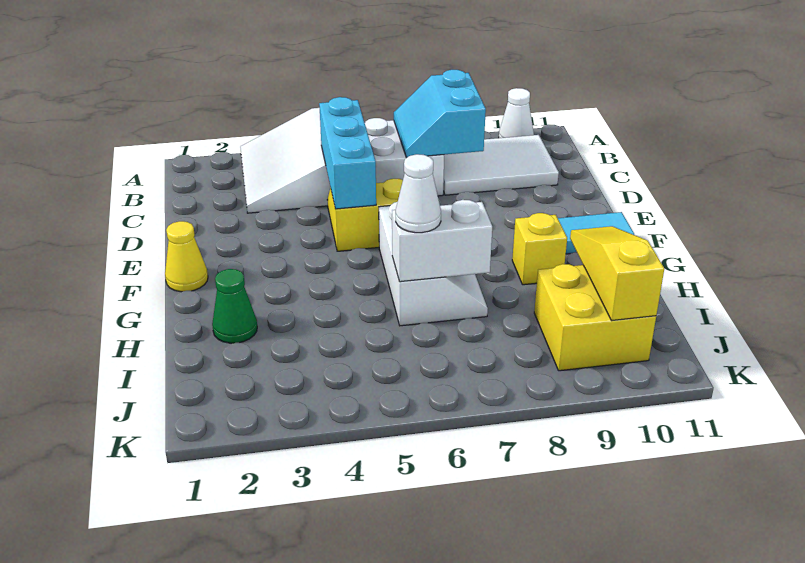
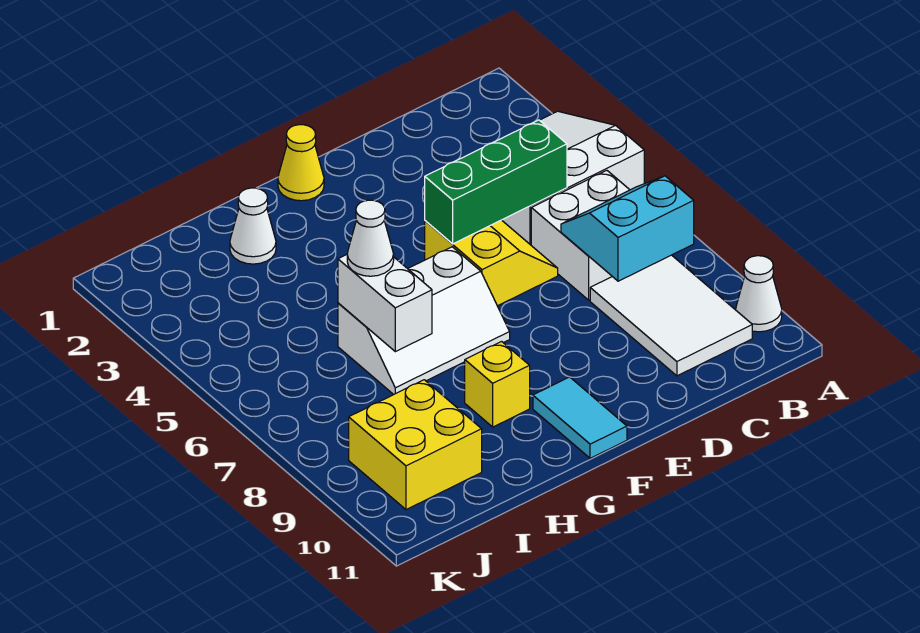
cyan 1x3 brick [319,97,376,209] -> green 1x3 brick [425,120,567,244]
green 1x1 cone [212,269,257,343] -> white 1x1 cone [230,188,276,264]
yellow 1x3 slope [570,226,664,321] -> none

